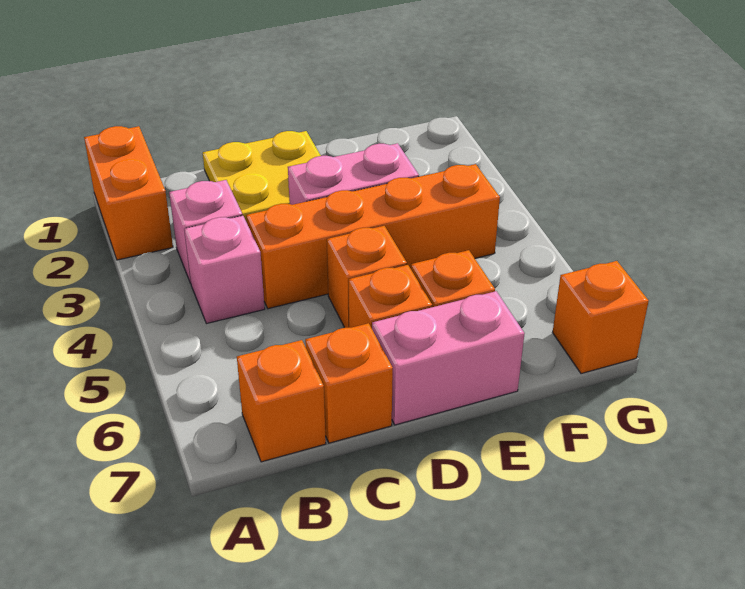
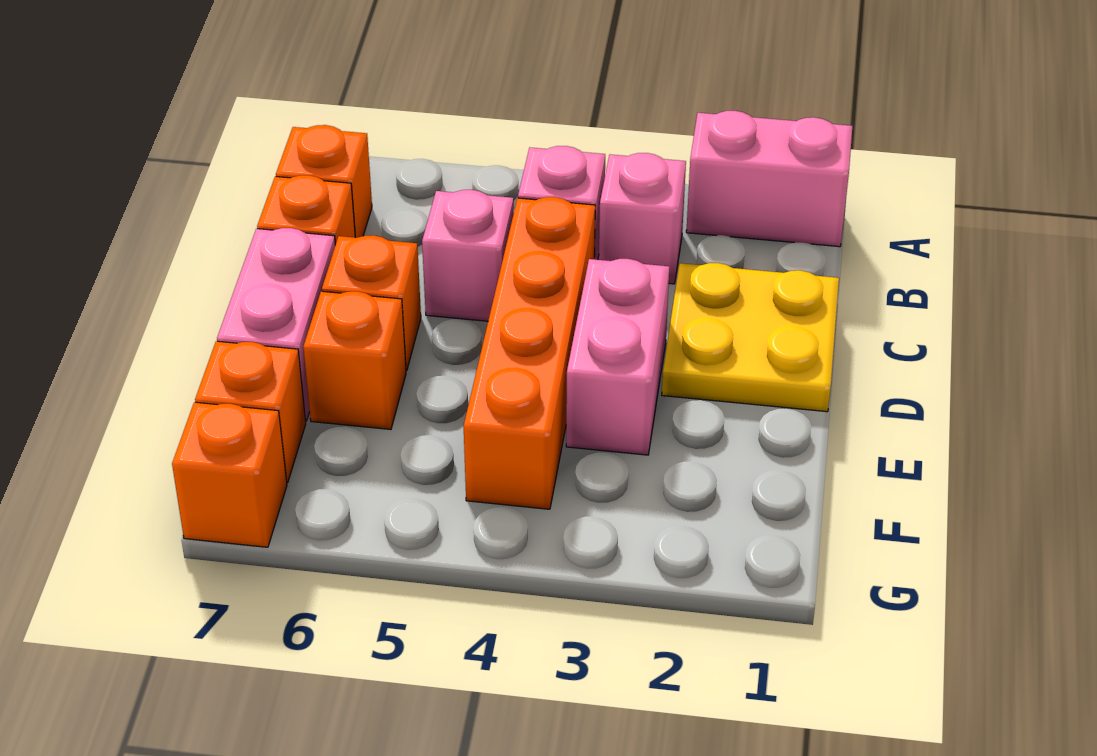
orange 1x2 brick [84,126,173,260] -> pink 1x2 brick [686,111,852,247]
none -> pink 1x1 brick [422,190,514,321]
orange 1x1 brick [327,226,407,328] -> orange 1x1 brick moved to [195,341,306,483]

